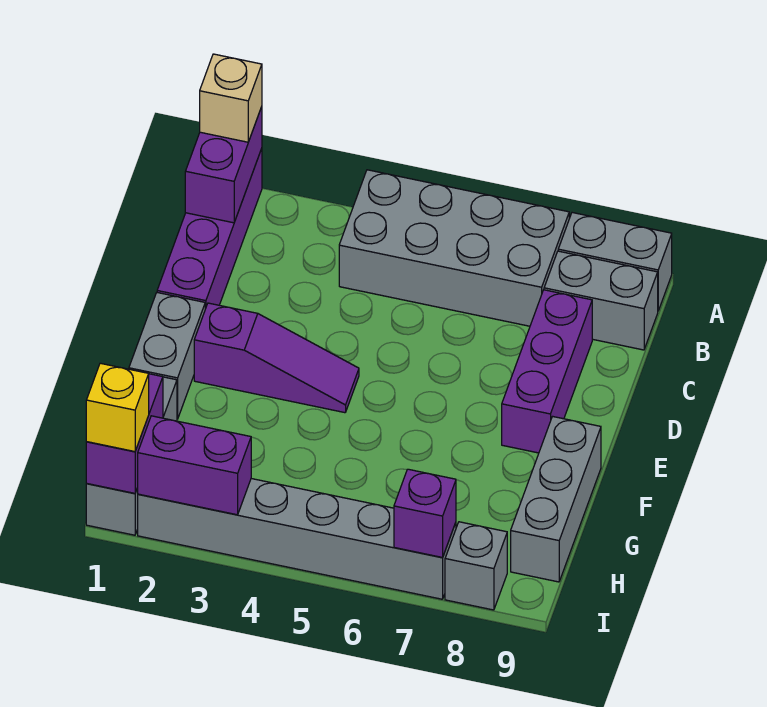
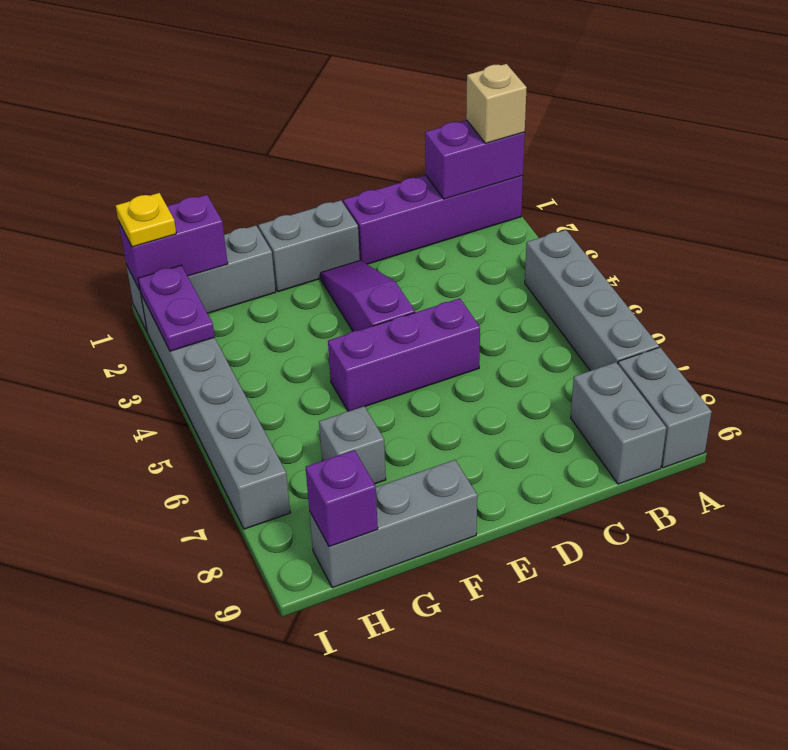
grey 2x4 brick [339,170,569,326] -> grey 1x4 brick [525,230,659,371]
purple 1x3 brick [502,290,592,453] -> purple 1x3 brick moved to [328,298,480,411]
purple 1x3 slope [194,303,359,413] -> purple 1x3 slope turned to [321,260,415,331]
yellow 1x1 brick [86,363,149,452] -> yellow 1x1 plate [116,193,176,247]
purple 1x2 brick [138,416,251,515] -> purple 1x2 plate [138,265,215,351]
purple 1x1 brick [394,469,456,557] -> purple 1x1 brick moved to [306,450,378,547]
grey 1x1 brick [445,522,507,610] -> grey 1x1 brick moved to [319,406,386,484]

